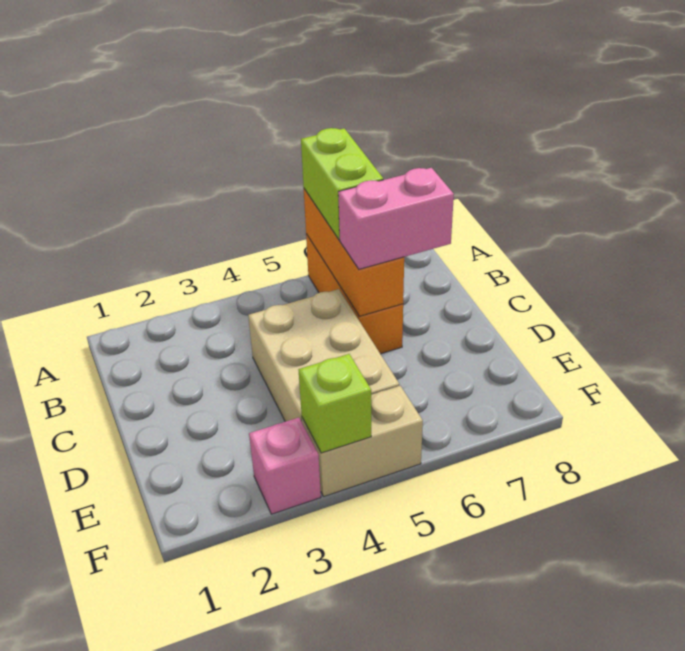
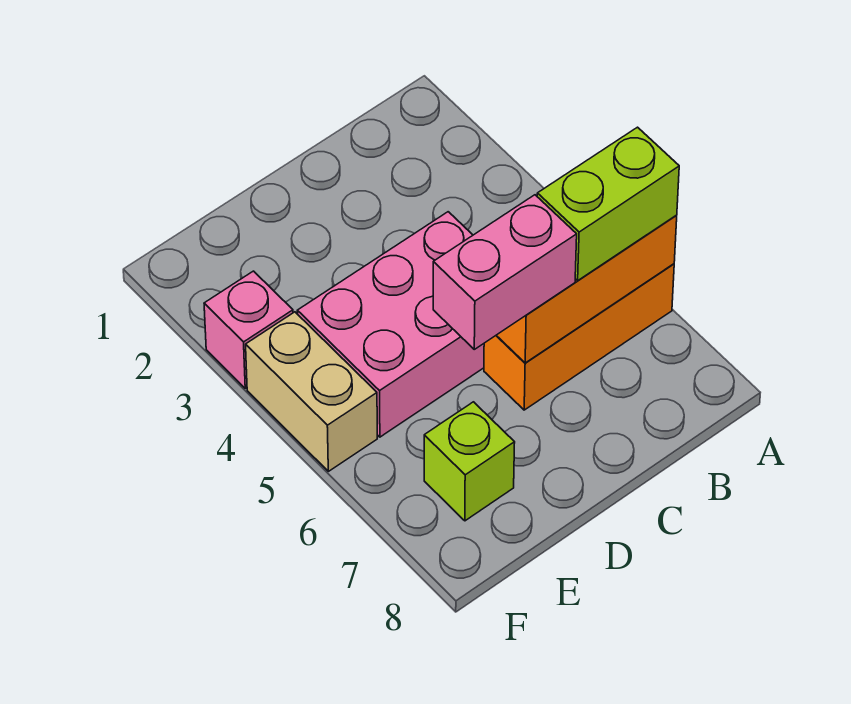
tan 2x3 brick [248,289,399,422] -> pink 2x3 brick [297,212,484,437]
pink 1x2 brick [338,168,454,269] -> pink 1x2 brick turned to [433,195,577,349]
lime 1x1 brick [298,354,371,453] -> lime 1x1 brick moved to [424,402,515,521]

